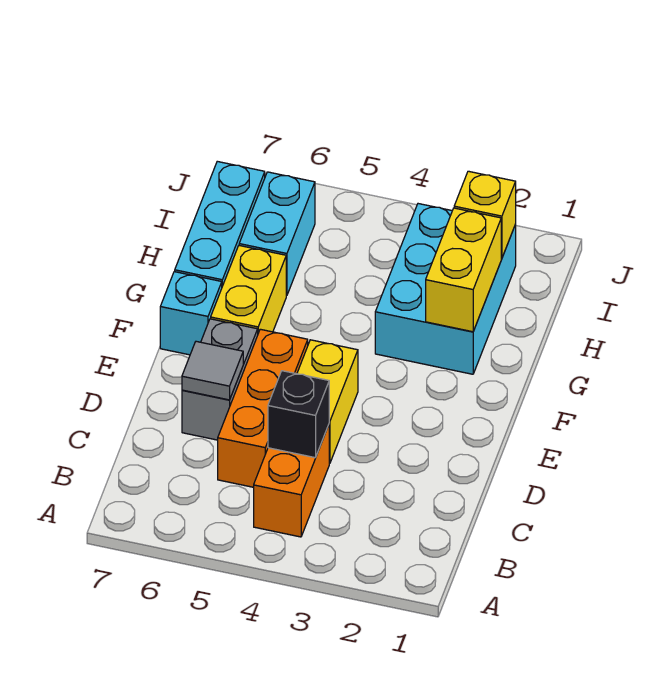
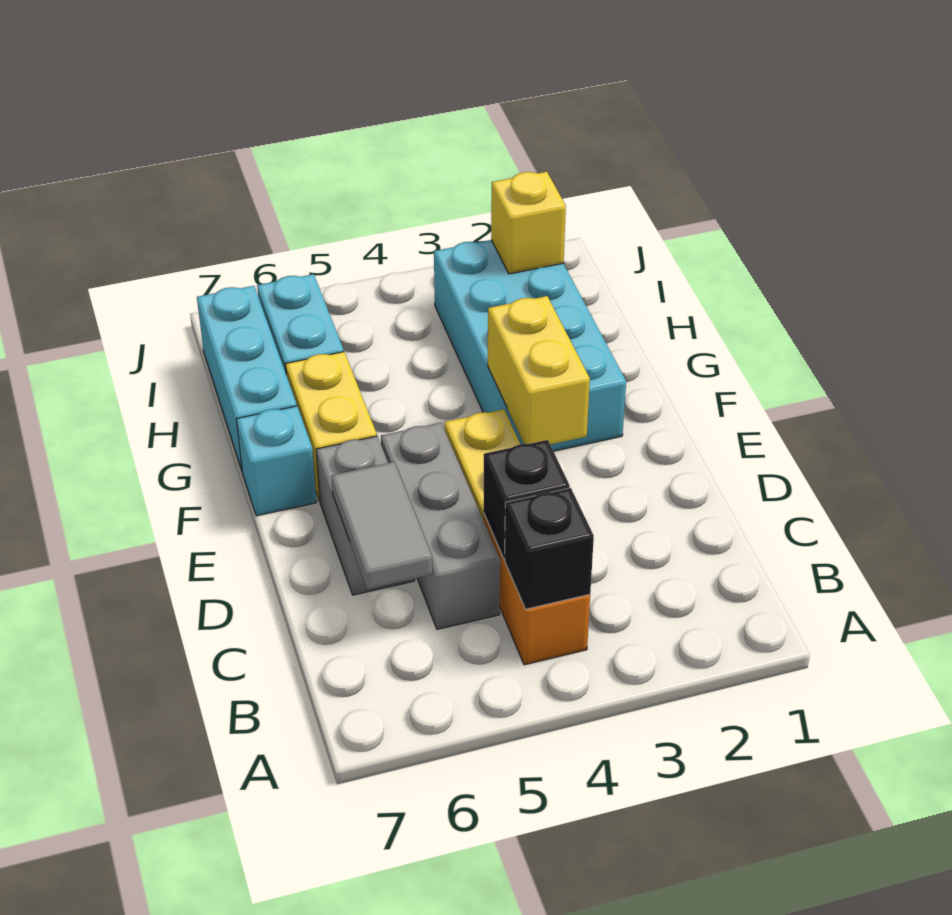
none -> black 1x1 brick [505,488,594,609]
orange 1x3 brick [218,329,308,487] -> grey 1x3 brick [381,423,500,629]
grey 1x1 tile [182,341,243,400] -> grey 1x2 tile [331,462,432,589]
cyan 2x3 brick [375,204,516,374] -> cyan 2x4 brick [434,240,626,451]
yellow 1x2 brick [426,208,501,332] -> yellow 1x2 brick moved to [488,296,590,444]

